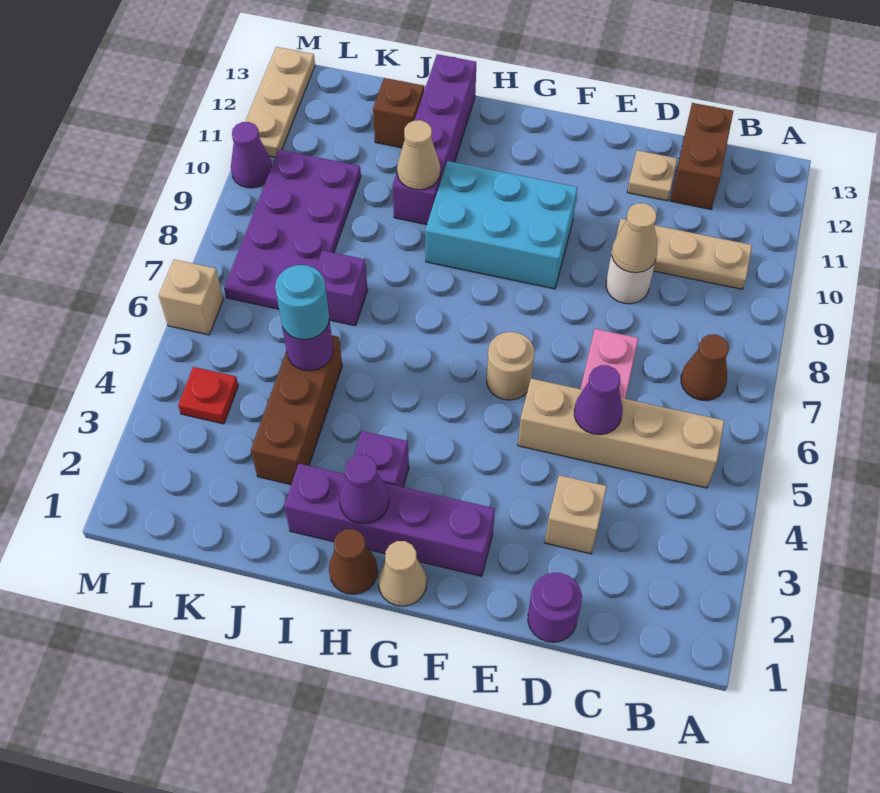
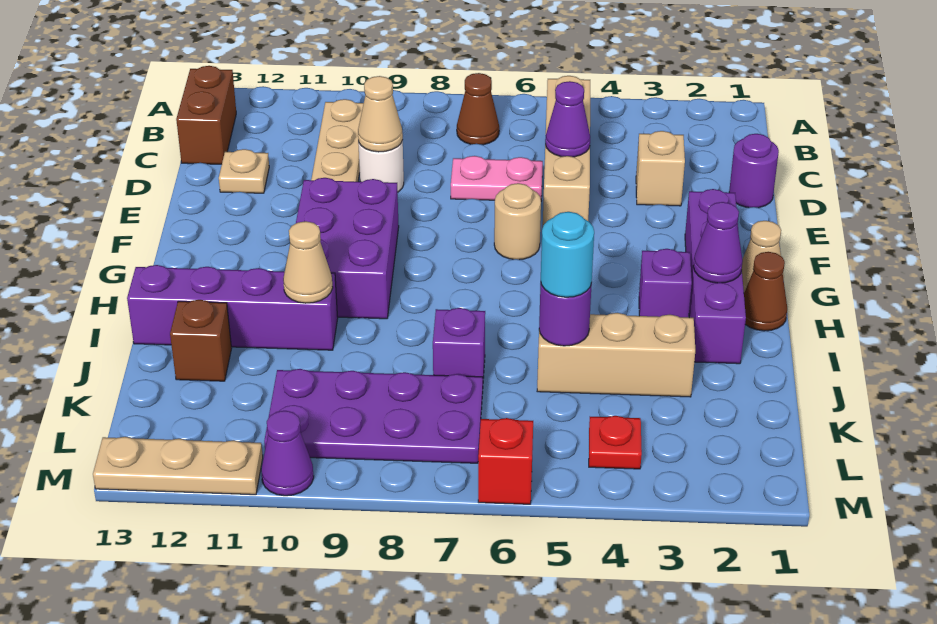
brown 1x2 brick [670,103,733,209] -> brown 1x2 brick turned to [176,66,236,164]
cyan 2x3 brick [425,161,577,289] -> purple 2x3 brick [296,178,399,319]
brown 1x3 brick [251,335,342,484] -> tan 1x3 brick [537,313,695,397]
tan 1x1 brick [159,260,223,335] -> red 1x1 brick [478,418,533,504]

